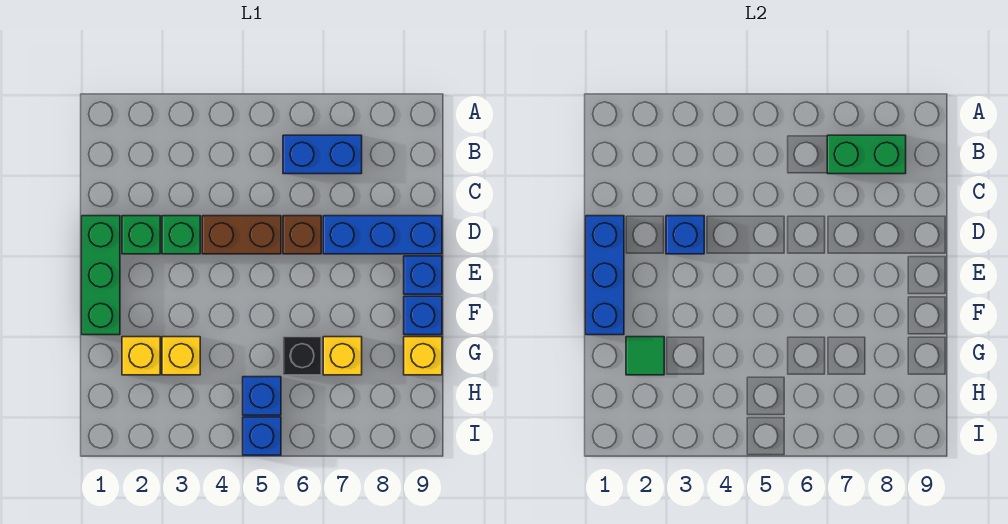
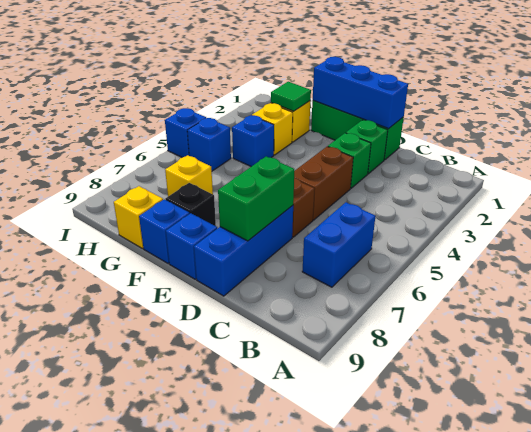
green 1x2 brick [827,135,906,174] -> green 1x2 brick moved to [218,157,294,241]
blue 1x1 brick [666,216,704,254] -> blue 1x1 brick moved to [232,115,274,167]
black 1x1 brick [283,337,321,375] -> black 1x1 brick moved to [166,183,216,226]

